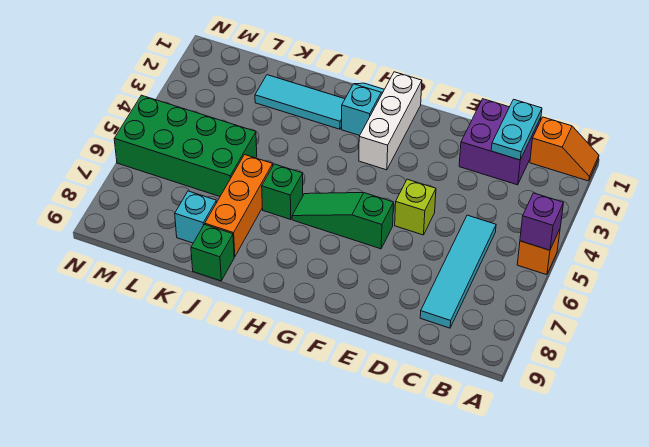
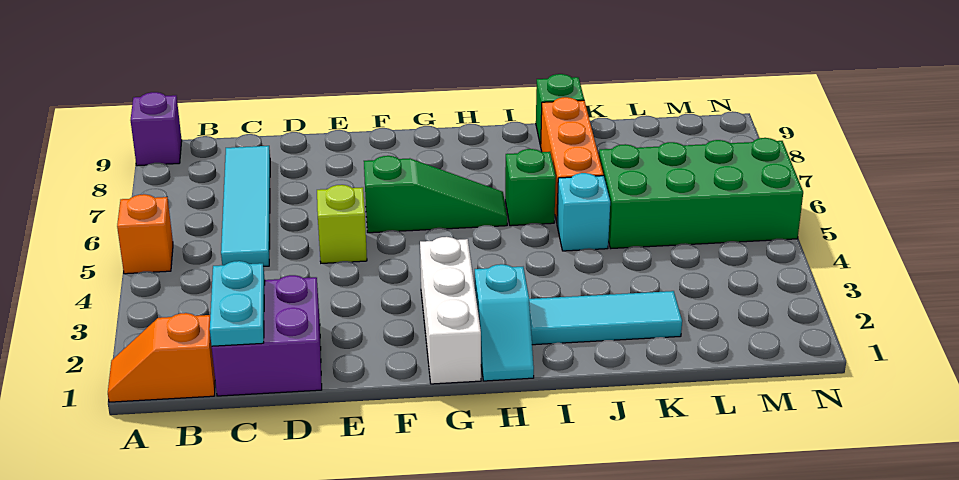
purple 1x1 brick [520,193,563,250] -> purple 1x1 brick moved to [130,92,182,166]
cyan 1x1 brick [175,191,217,243] -> cyan 1x1 brick moved to [557,173,610,251]

